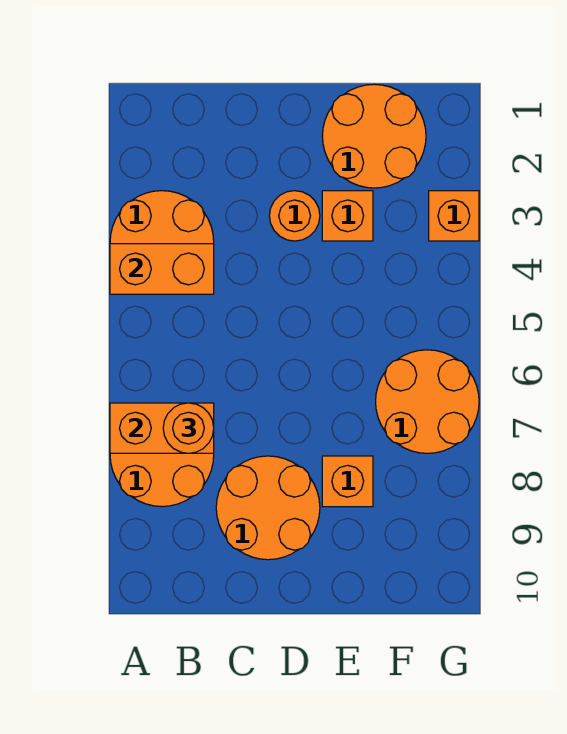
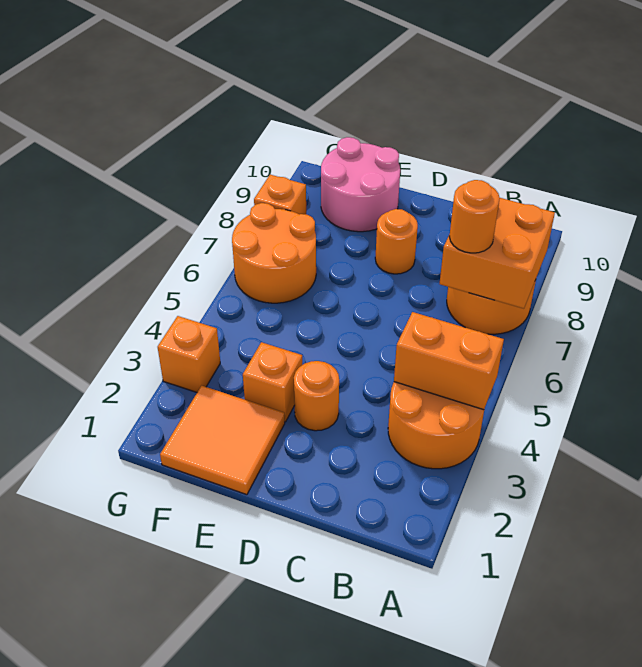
orange 1x2 brick [110,403,214,453] -> orange 2x2 brick [440,198,555,309]
orange 2x2 round brick [216,456,320,560] -> orange 1x1 round brick [375,209,418,274]
orange 2x2 round brick [322,84,426,188] -> orange 2x2 tile [160,386,285,495]
orange 1x1 brick [322,456,373,507] -> orange 1x1 brick moved to [254,175,306,214]
none -> pink 2x2 round brick [321,137,400,232]

